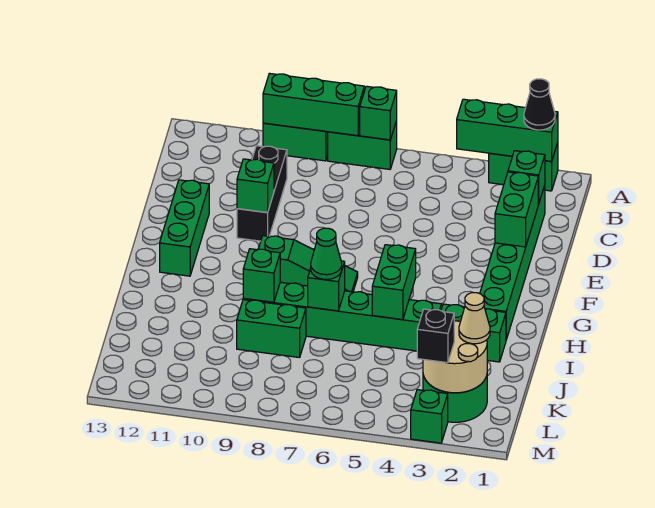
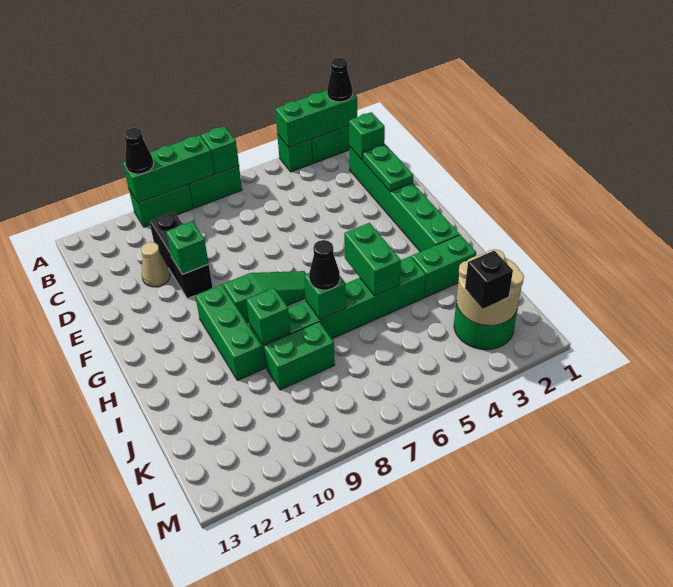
none -> black 1x1 cone [124,128,154,174]
green 1x2 brick [495,172,538,247] -> green 1x2 plate [363,144,413,192]
green 1x3 brick [160,180,209,276] -> green 1x3 brick moved to [195,284,264,381]
green 1x1 cone [311,228,342,279] -> black 1x1 cone [309,240,340,290]
tan 1x1 cone [459,293,490,344] -> tan 1x1 cone moved to [141,242,170,287]
green 1x1 brick [411,390,448,443] -> green 1x1 brick moved to [277,134,312,172]

